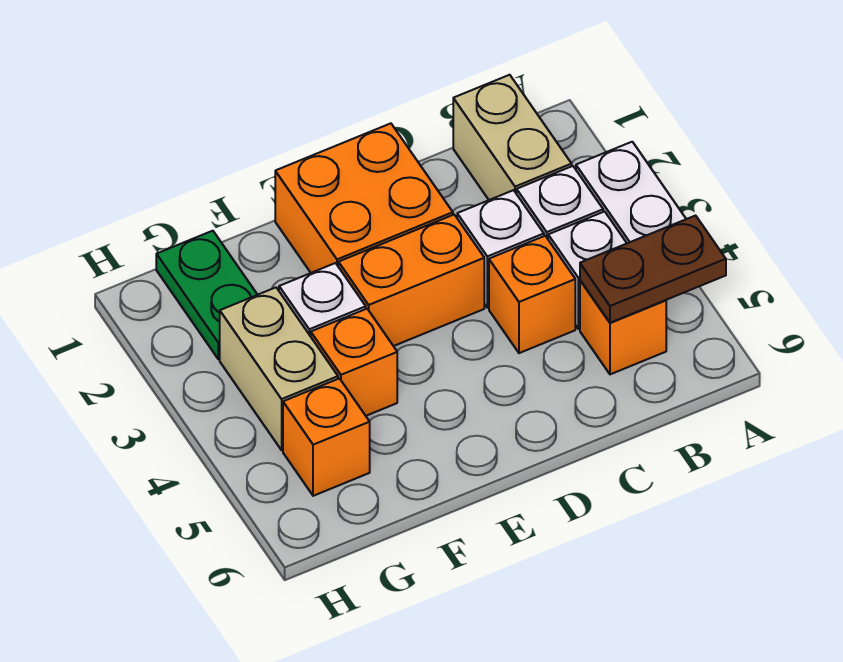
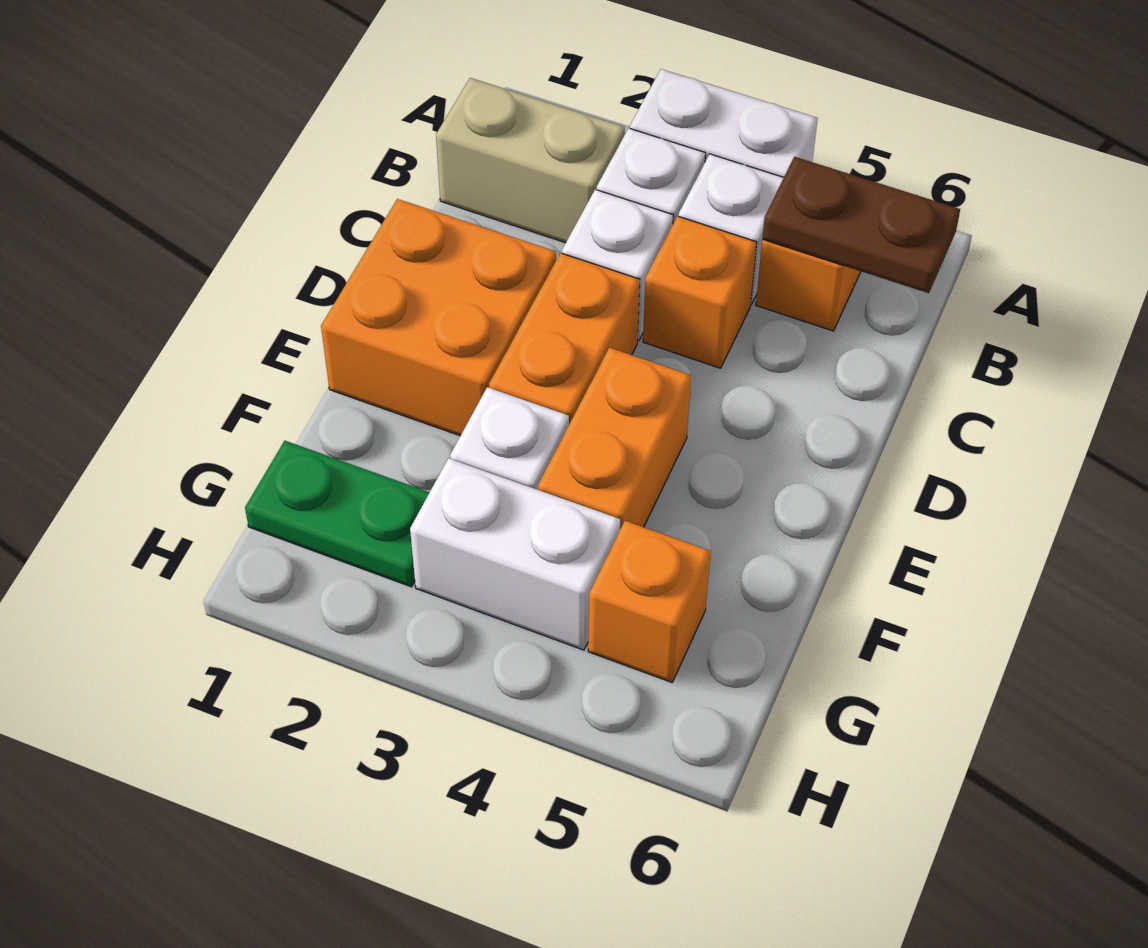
brown 1x2 plate [580,216,726,323] -> brown 1x2 plate turned to [762,157,960,293]
orange 1x1 brick [311,309,397,416] -> orange 1x2 brick [538,347,691,529]
tan 1x2 brick [220,288,338,450] -> white 1x2 brick [410,458,620,650]

